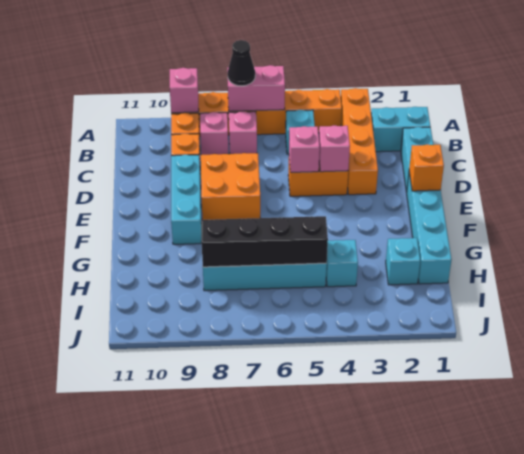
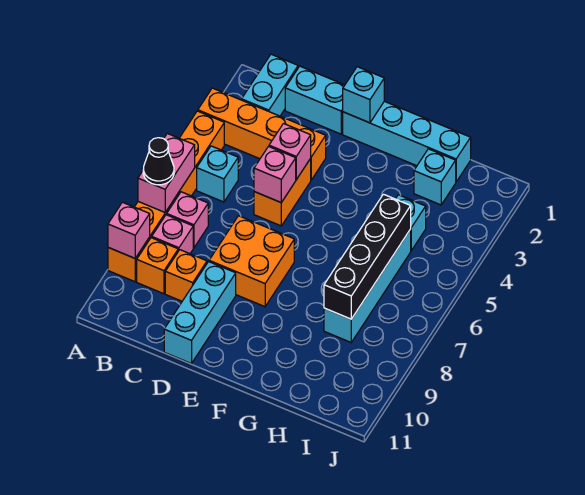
cyan 1x3 brick [171,155,202,244] -> cyan 1x3 brick turned to [164,262,236,364]
orange 1x1 brick [409,144,444,191] -> cyan 1x1 brick [343,67,384,123]

